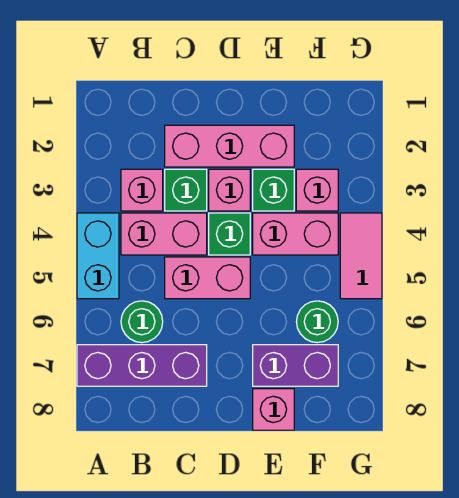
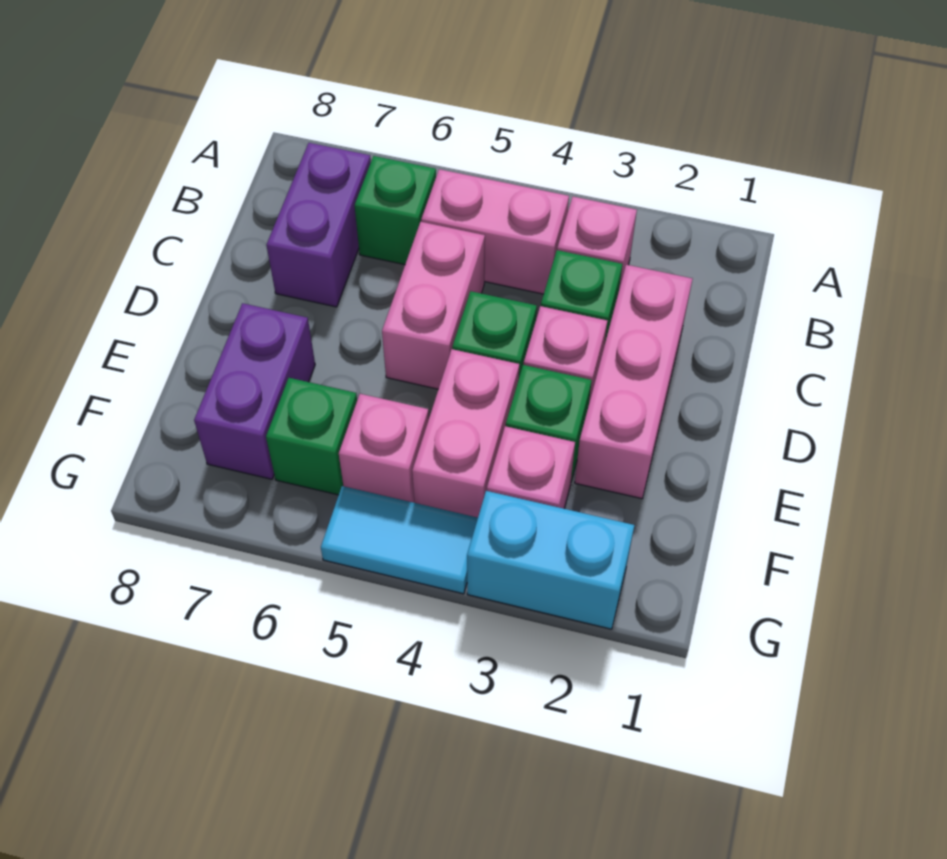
cyan 1x2 brick [77,213,119,299] -> cyan 1x2 brick moved to [467,491,634,629]
purple 1x3 brick [77,345,207,386] -> purple 1x2 brick [267,143,371,307]
pink 1x2 brick [121,213,207,255] -> pink 1x2 brick turned to [421,169,569,294]
green 1x1 round brick [121,301,163,343] -> green 1x1 brick [355,156,436,265]
pink 1x1 brick [253,389,294,430] -> pink 1x1 brick moved to [339,393,429,503]
green 1x1 round brick [296,301,338,343] -> green 1x1 brick [266,378,357,495]
pink 1x2 tile [340,213,382,299] -> cyan 1x2 tile [321,486,478,594]

